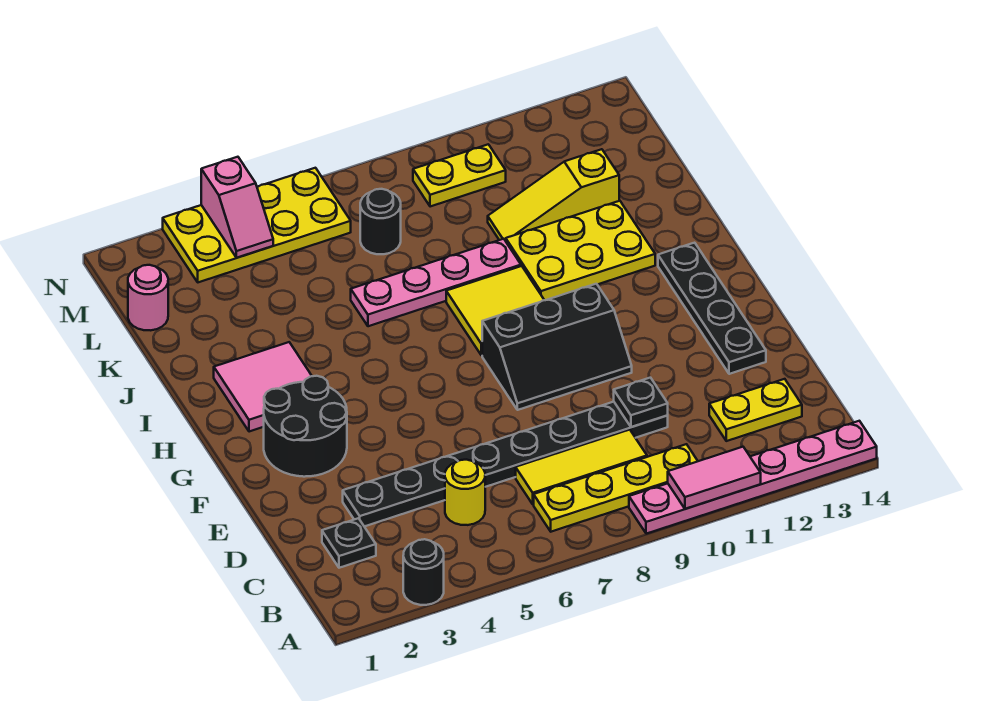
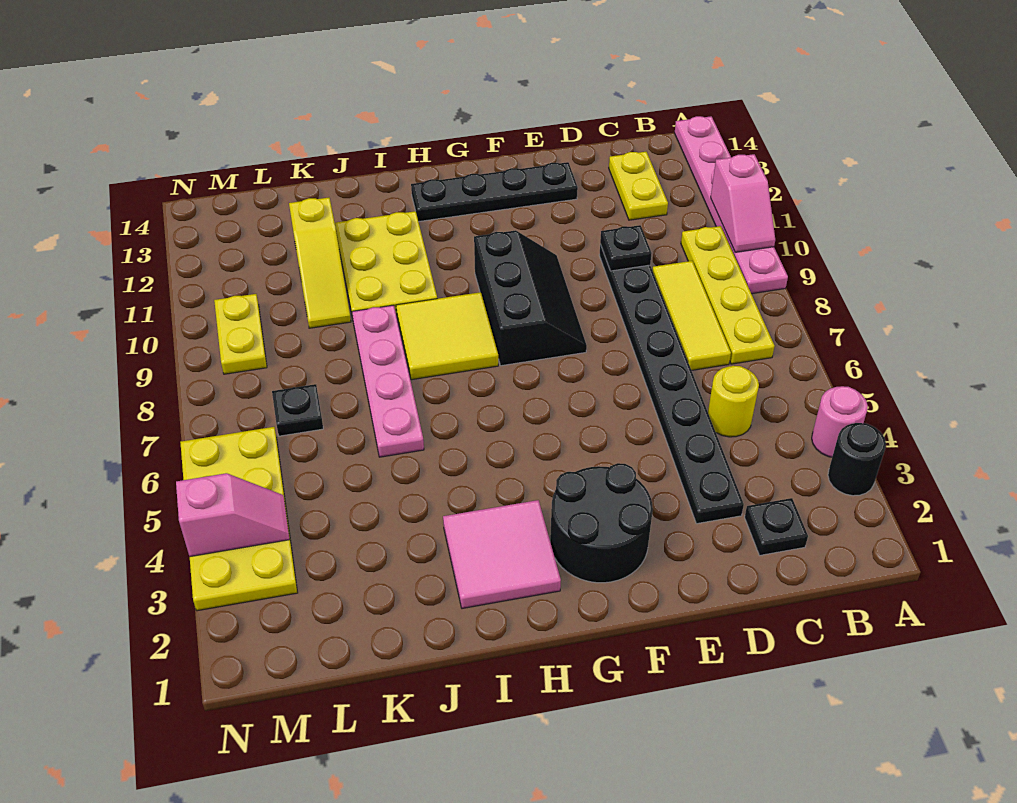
pink 1x2 tile [668,447,761,509] -> pink 1x2 slope [711,154,775,252]
pink 1x1 round brick [128,265,168,330] -> pink 1x1 round brick moved to [812,386,868,457]
black 1x1 round brick [360,189,401,254] -> black 1x1 plate [272,384,323,436]

